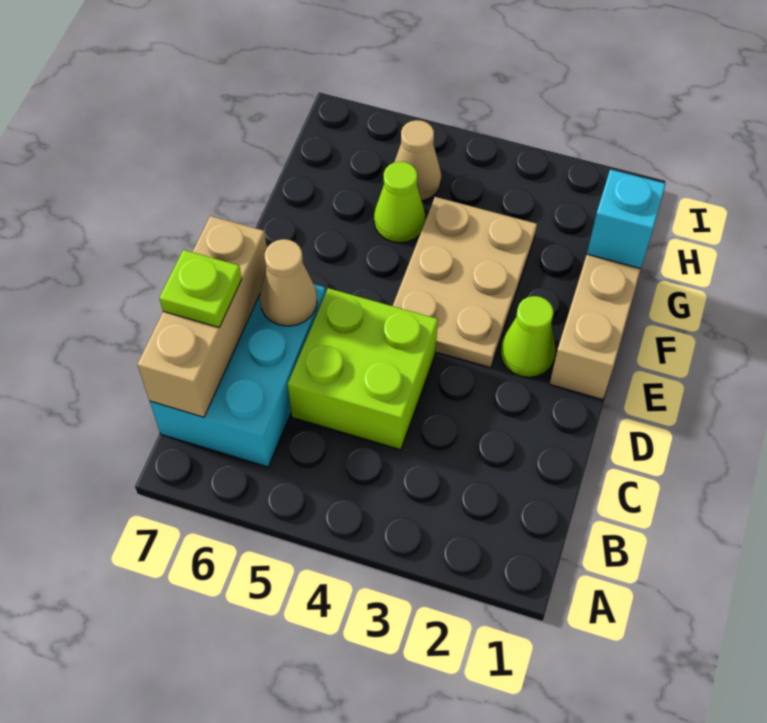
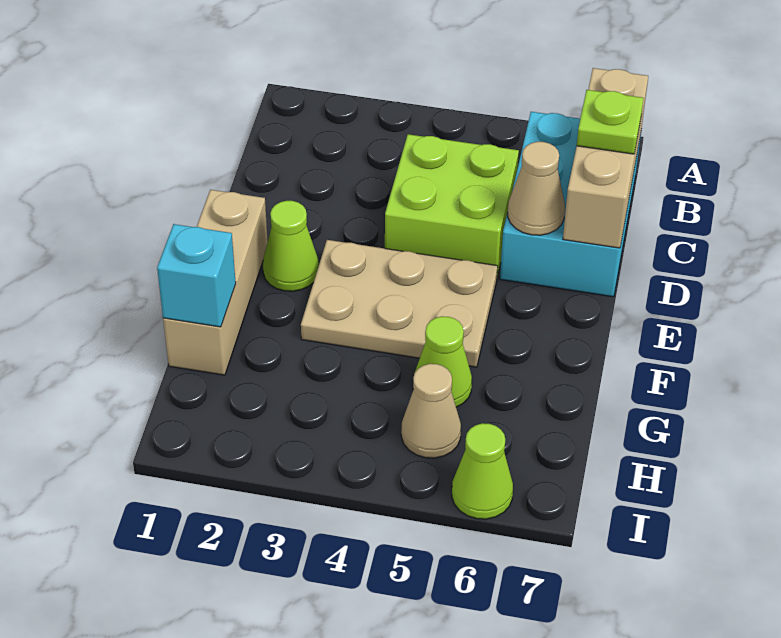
tan 2x3 plate [393,197,537,368] -> tan 2x3 plate turned to [301,240,498,367]
none -> lime 1x1 cone [452,423,513,519]

